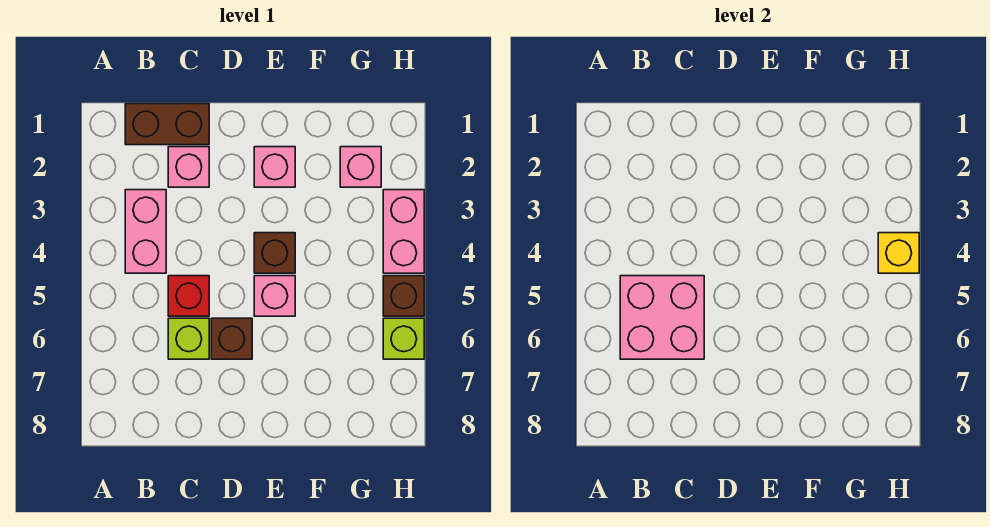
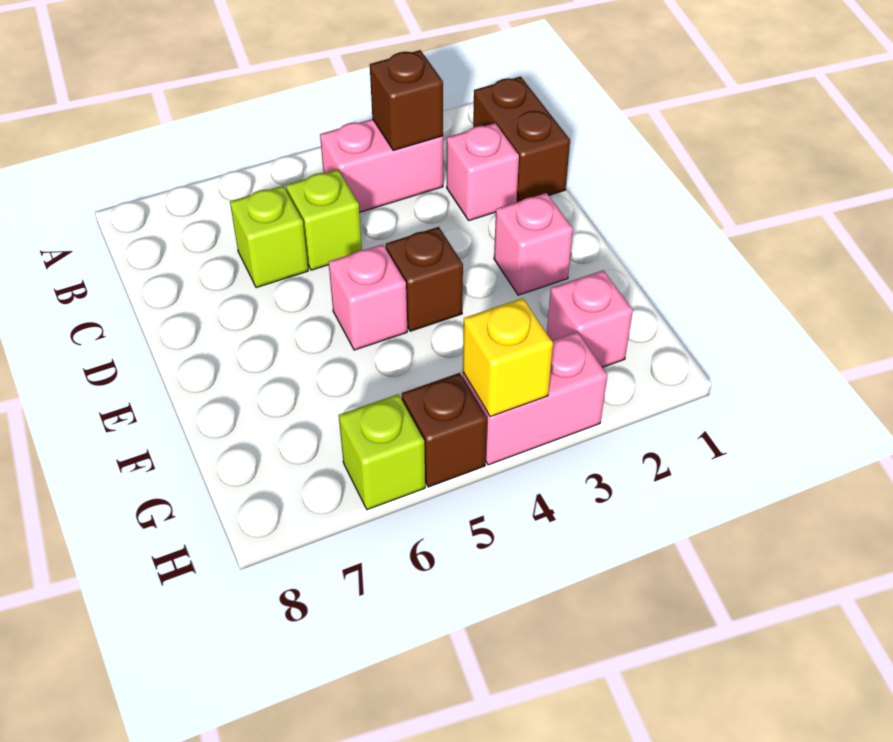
pink 2x2 brick [620,276,704,359] -> none
red 1x1 brick [168,276,209,316] -> lime 1x1 brick [286,170,362,270]
brown 1x1 brick [211,318,252,359] -> brown 1x1 brick moved to [370,50,443,150]

